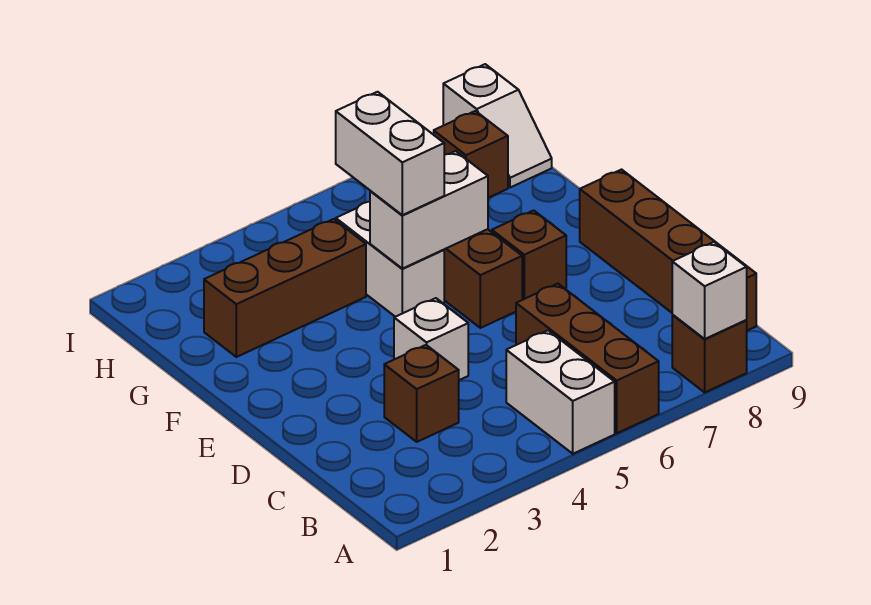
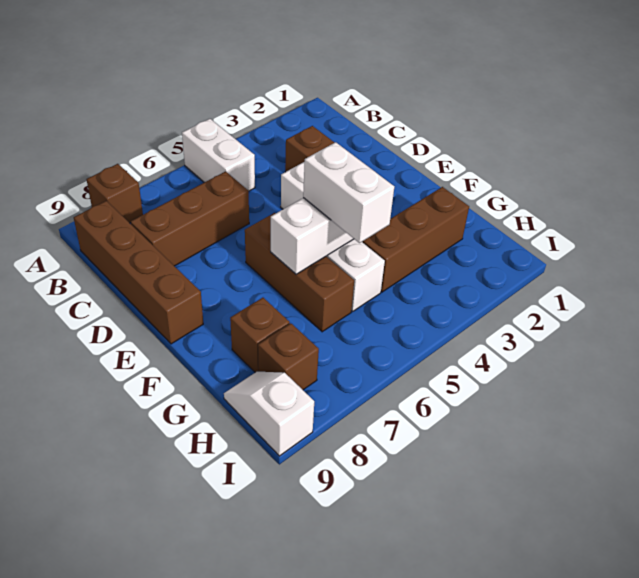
brown 1x3 brick [516,284,659,433] -> brown 1x3 brick turned to [131,171,249,266]
white 1x1 brick [672,242,747,339] -> none
brown 1x1 brick [492,210,566,300] -> brown 1x1 brick moved to [230,298,290,372]

